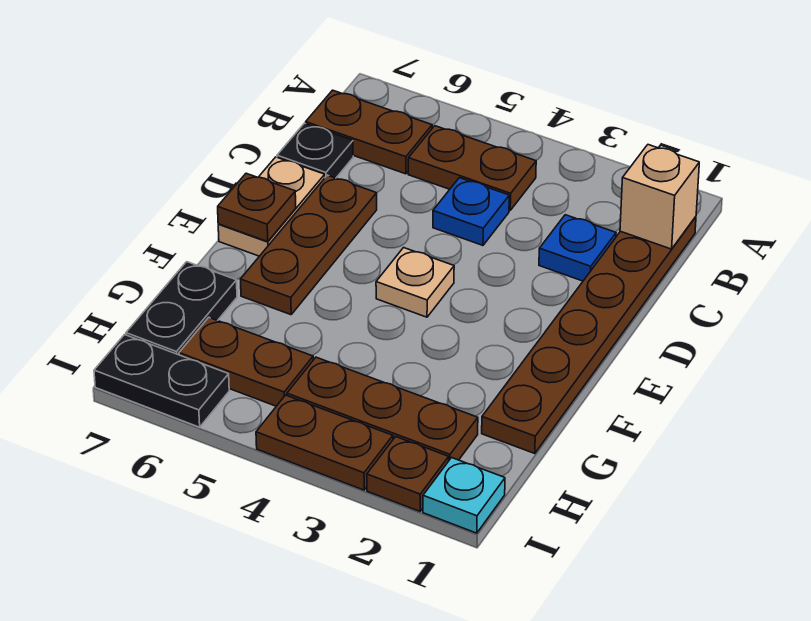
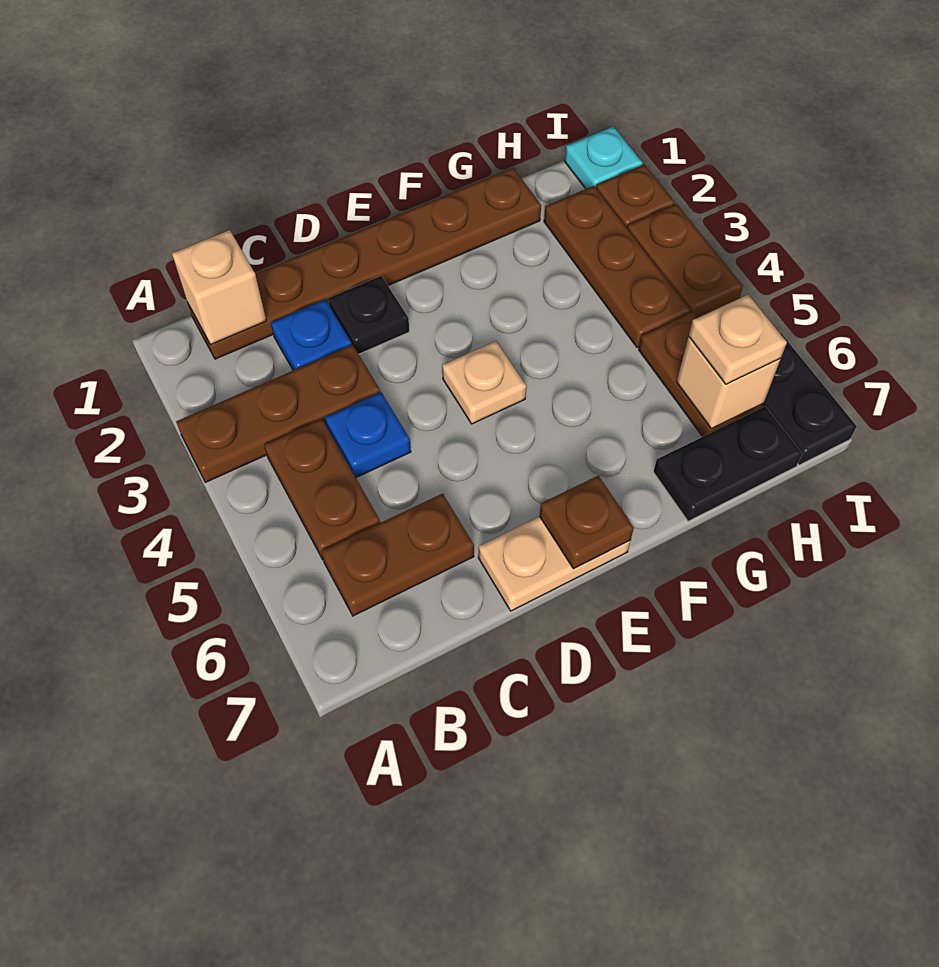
brown 1x2 plate [306,90,432,174] -> brown 1x2 plate turned to [321,494,474,616]
black 1x1 plate [277,123,353,178] -> black 1x1 plate moved to [328,276,409,354]
brown 1x3 plate [240,175,377,315] -> brown 1x3 plate moved to [176,345,380,482]
none -> tan 1x1 brick [677,337,781,429]
none -> tan 1x1 plate [689,295,787,384]

